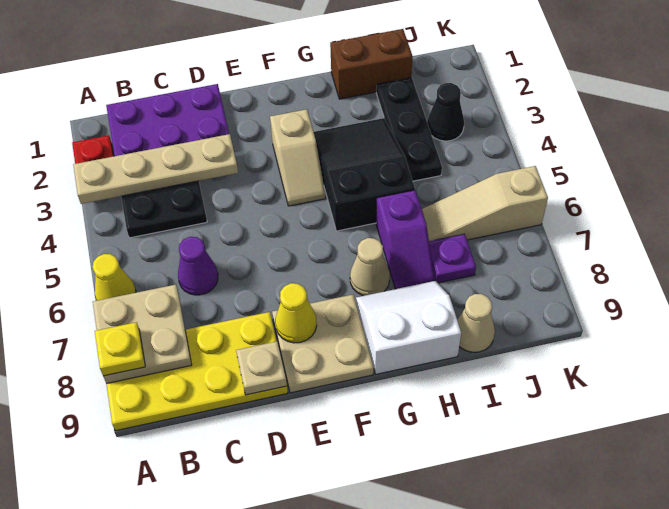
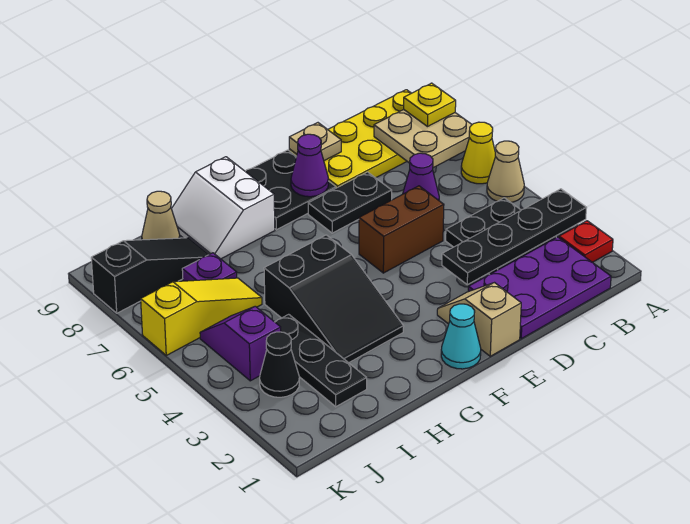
tan 1x4 plate [73,134,238,204] -> black 1x4 plate [442,189,586,285]
none -> black 1x2 plate [308,172,392,233]
tan 2x2 plate [272,295,374,393] -> black 2x2 plate [245,150,336,230]
yellow 1x1 cone [275,283,317,343] -> purple 1x1 cone [291,134,328,197]
none -> cyan 1x1 cone [441,304,481,369]
tan 1x2 slope [270,109,325,206] -> tan 1x2 slope moved to [437,283,521,356]
tan 1x1 cone [350,238,390,296] -> tan 1x1 cone moved to [487,141,524,202]
white 2x2 slope [356,281,461,374] -> white 2x2 slope turned to [171,157,275,259]
brown 1x2 brick [330,29,413,99] -> brown 1x2 brick moved to [359,186,444,273]
purple 1x2 slope [376,190,435,289] -> purple 1x2 slope moved to [200,306,281,381]
tan 1x3 slope [422,166,548,241] -> yellow 1x3 slope [141,278,262,355]
none -> black 1x3 slope [91,238,209,313]

